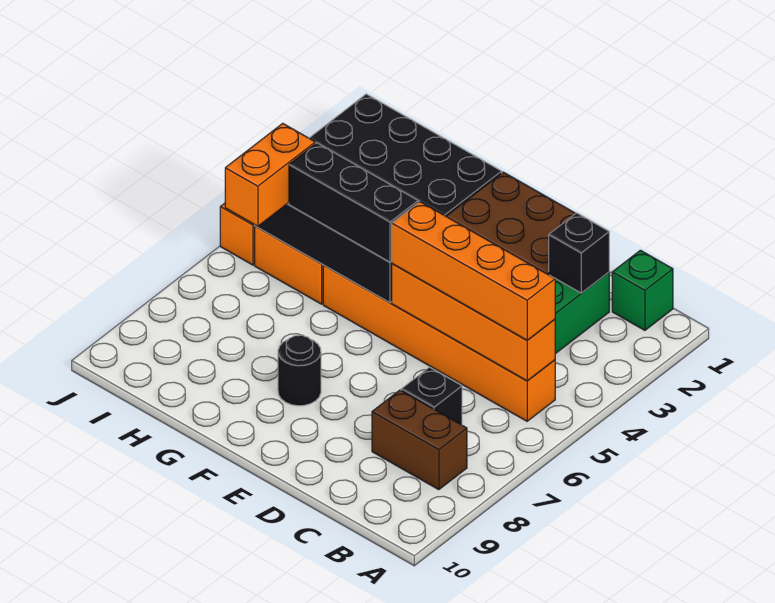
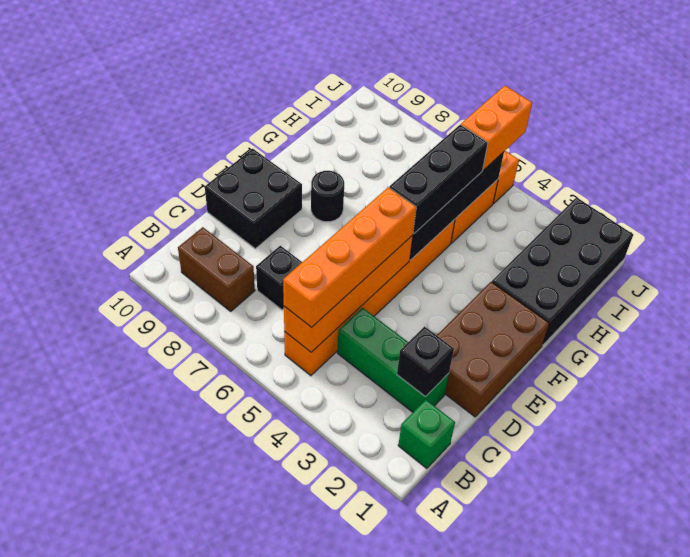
brown 1x2 brick [372,390,467,490] -> brown 1x2 brick turned to [178,227,255,311]
none -> black 2x2 brick [205,149,302,249]
orange 1x2 brick [225,123,315,226] -> orange 1x2 brick turned to [461,86,532,170]

